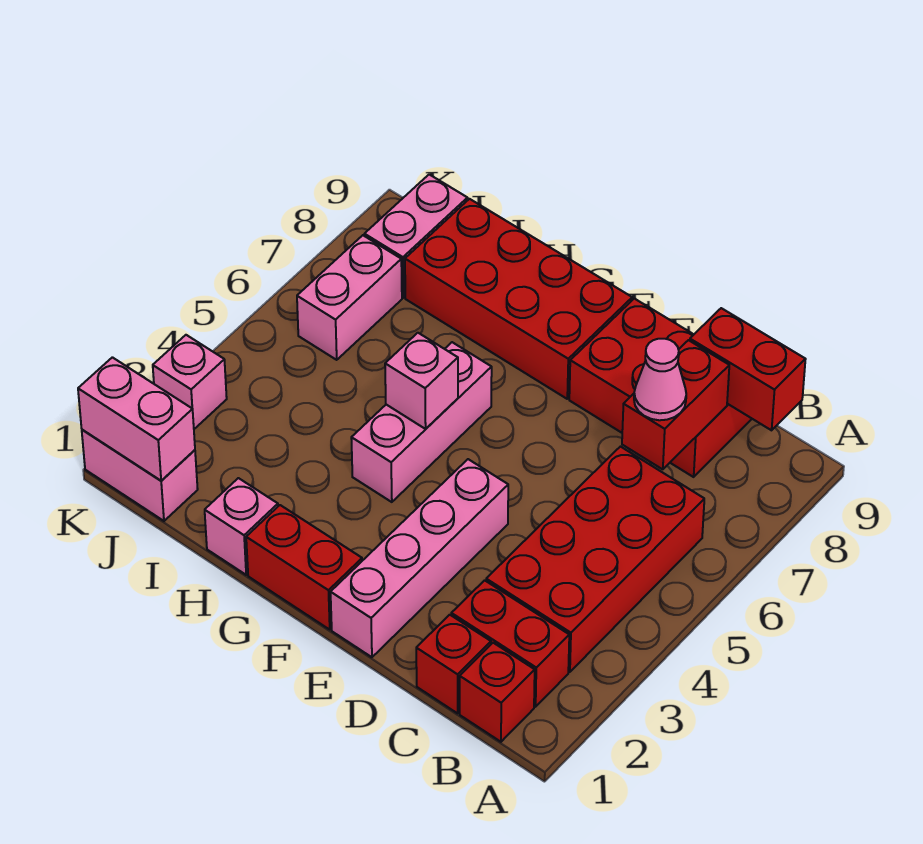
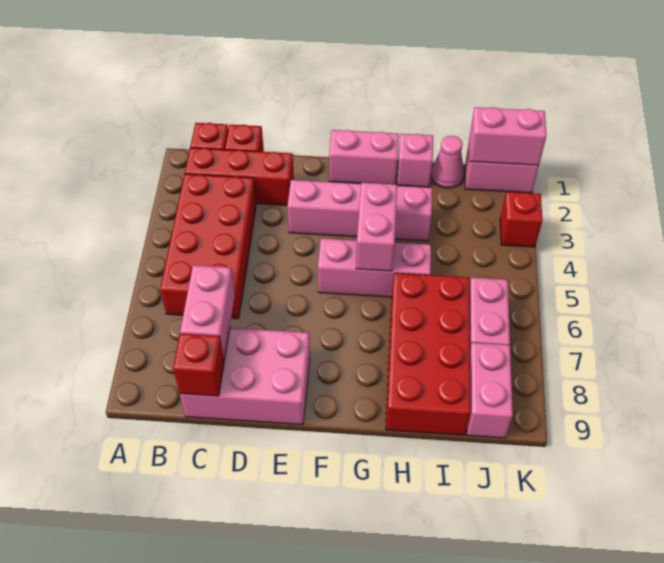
red 1x2 brick [451,580,569,707] -> red 1x3 brick [185,148,294,205]
red 1x2 brick [690,308,806,430] -> red 1x1 brick [173,334,224,396]
red 1x2 brick [622,340,729,469] -> pink 1x2 brick [180,265,235,360]
pink 1x1 cone [634,339,686,420] -> pink 1x1 cone moved to [431,136,464,188]
red 2x3 brick [569,299,752,477] -> pink 2x3 brick [180,328,310,425]
pink 1x4 brick [331,459,508,657] -> pink 1x4 brick turned to [287,180,432,241]
red 1x2 brick [246,505,362,629] -> pink 1x2 brick [329,130,399,184]
red 2x4 brick [405,199,632,399] -> red 2x4 brick turned to [386,273,470,435]
pink 1x3 brick [351,342,492,502] -> pink 1x3 brick turned to [318,238,431,297]
pink 1x1 brick [385,333,458,429] -> pink 1x2 brick [356,183,398,271]
pink 1x1 brick [153,335,227,429] -> red 1x1 brick [500,192,542,247]

